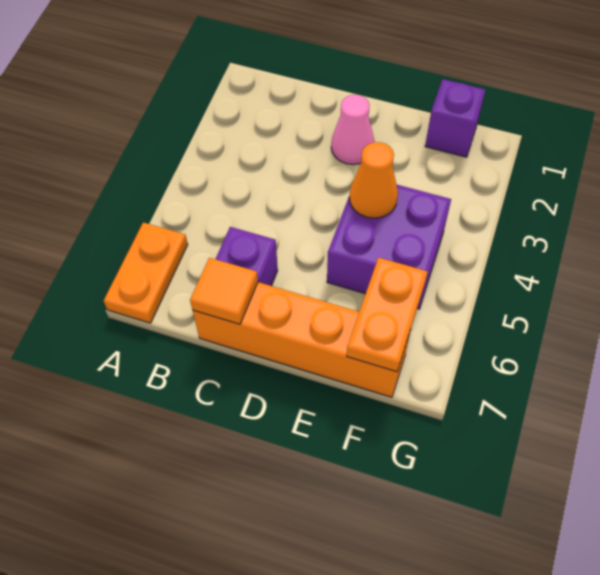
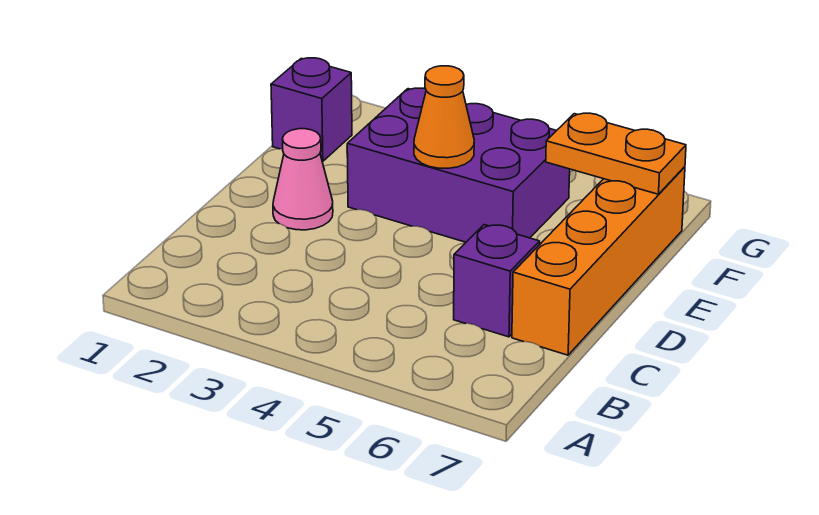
orange 1x2 plate [104,222,188,323] -> none
orange 1x1 tile [190,258,258,324] -> none
purple 2x2 brick [327,185,451,309] -> purple 2x3 brick [347,88,570,242]

